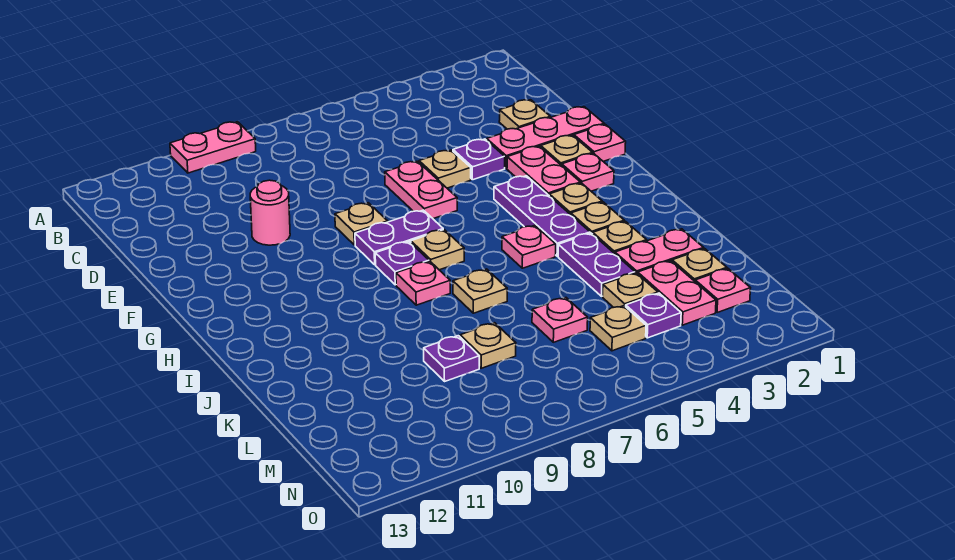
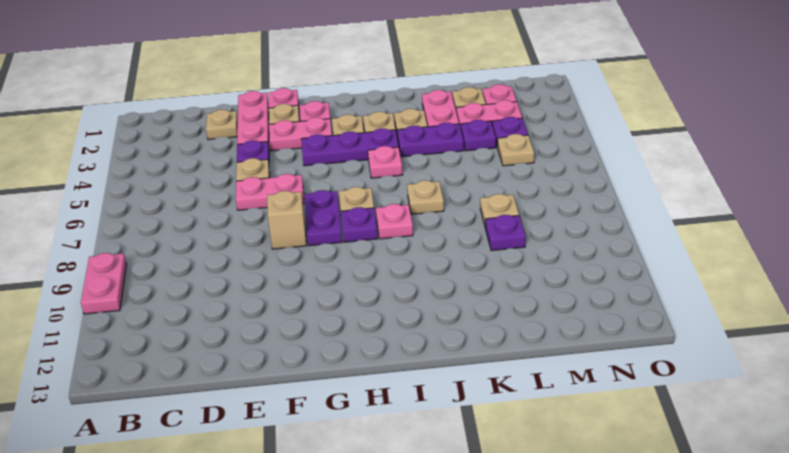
pink 1x1 round brick [250,180,290,245] -> none
tan 1x1 plate [335,203,388,245] -> tan 1x1 brick [267,191,306,249]
tan 1x1 plate [603,273,658,307] -> purple 1x1 plate [461,120,496,151]
pink 1x1 plate [532,298,588,342] -> none

